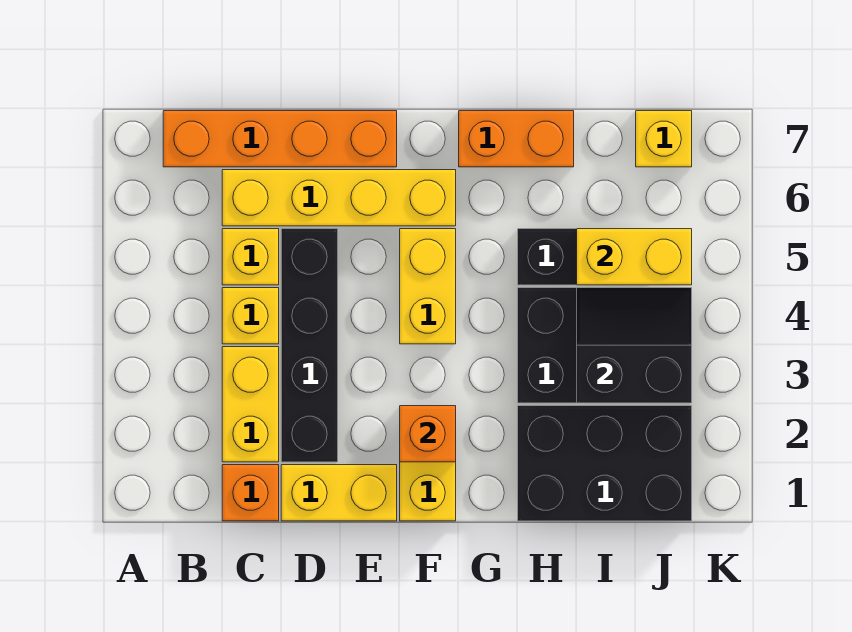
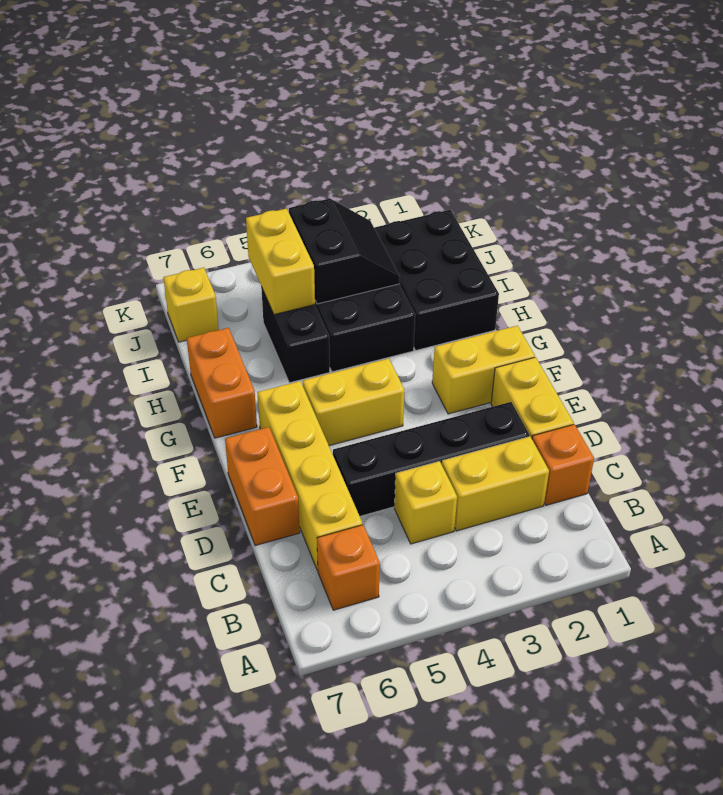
orange 1x4 brick [163,111,397,167] -> orange 1x2 brick [225,427,300,546]
yellow 1x1 brick [222,229,279,285] -> none
orange 1x1 brick [400,406,456,462] -> orange 1x1 brick moved to [317,525,380,610]
black 2x2 slope [577,288,692,403] -> black 2x2 slope turned to [289,199,400,304]

